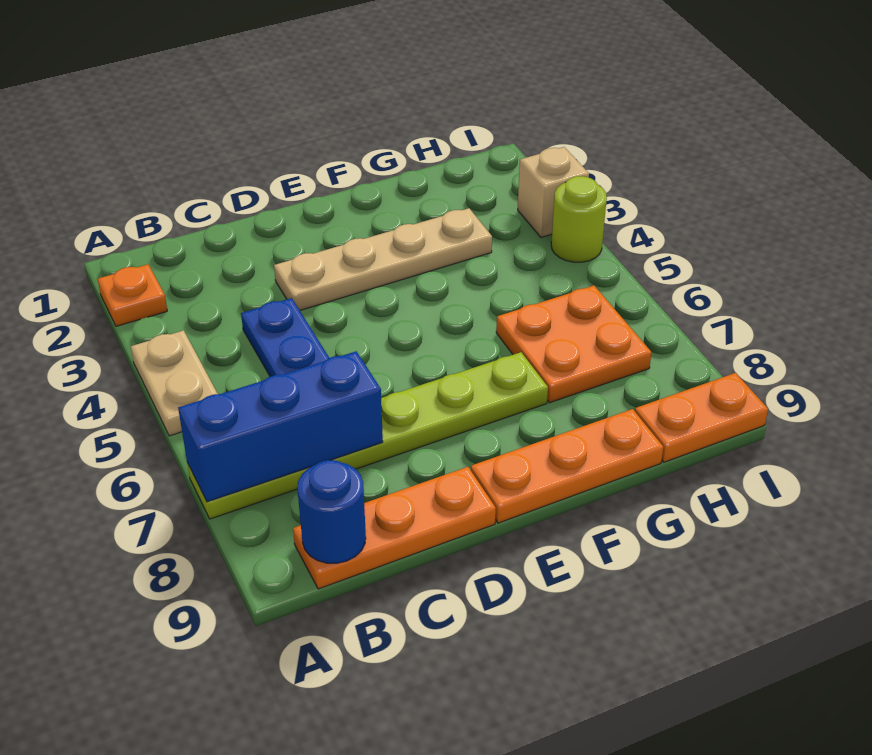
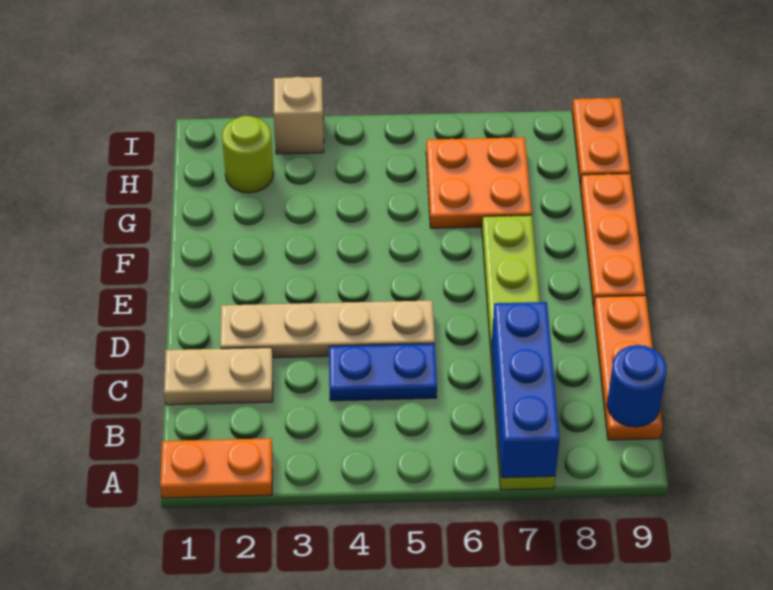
orange 1x1 plate [98,264,167,326] -> orange 1x2 plate [160,438,272,498]
tan 1x2 plate [131,330,218,436] -> tan 1x2 plate moved to [164,348,273,405]
tan 1x4 plate [274,208,492,310] -> tan 1x4 plate turned to [220,300,435,358]
lime 1x1 round brick [551,176,607,262] -> lime 1x1 round brick moved to [222,116,273,193]

